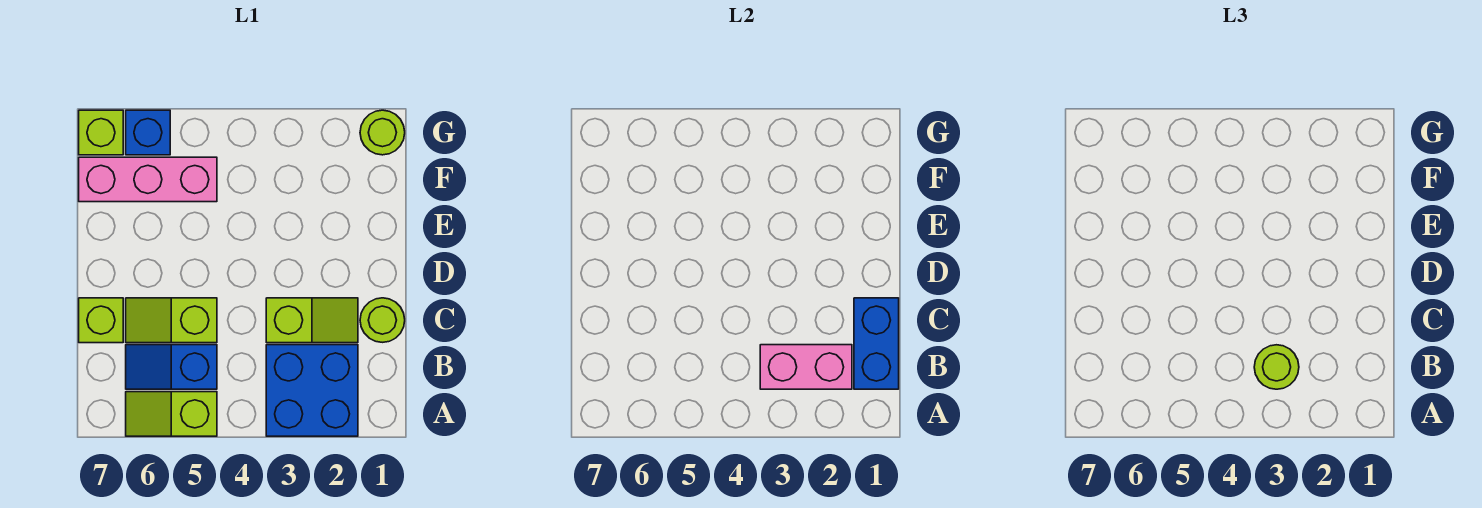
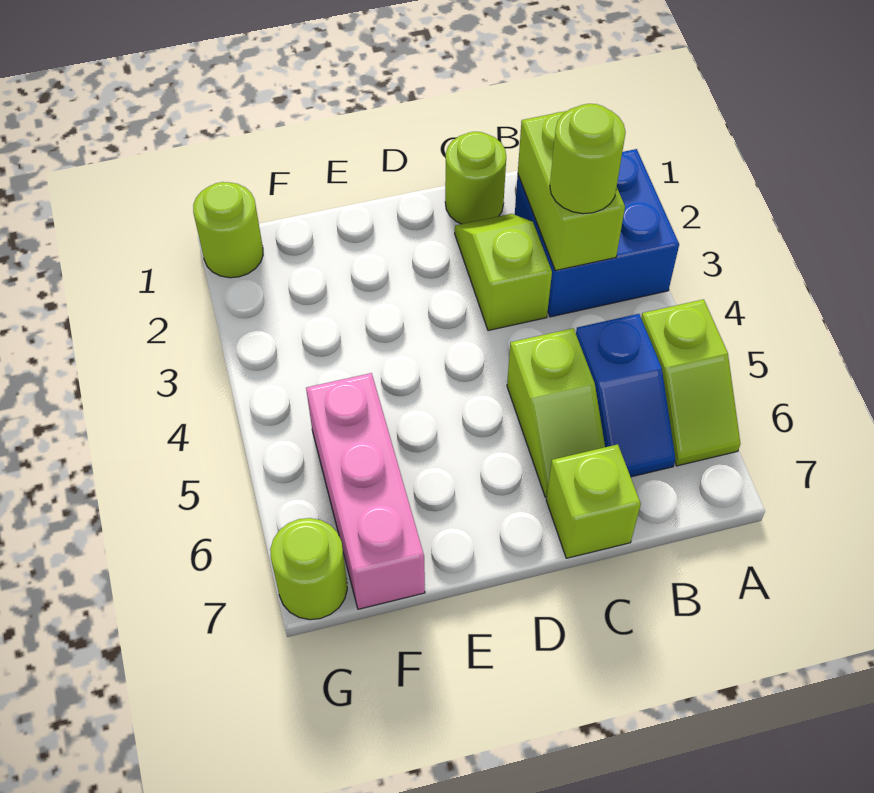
blue 1x2 brick [854,298,899,389] -> none
pink 1x2 brick [760,345,852,389] -> lime 1x2 brick [518,111,625,271]
blue 1x1 brick [126,110,170,155] -> none
lime 1x1 brick [79,110,123,155] -> lime 1x1 round brick [270,518,347,620]

